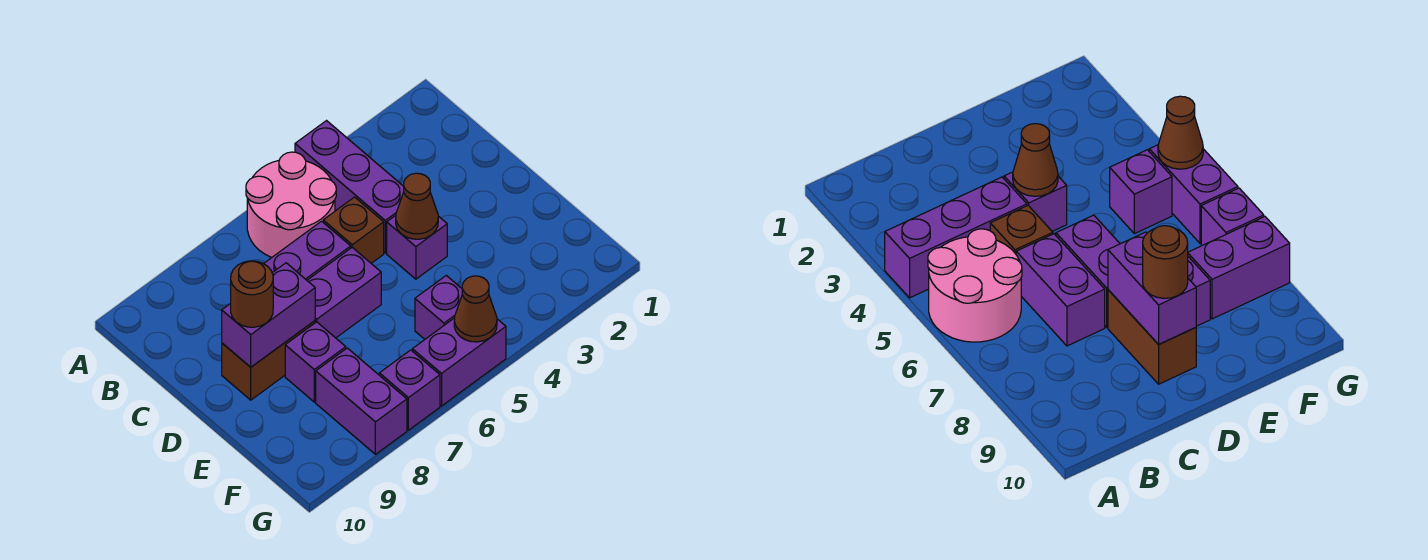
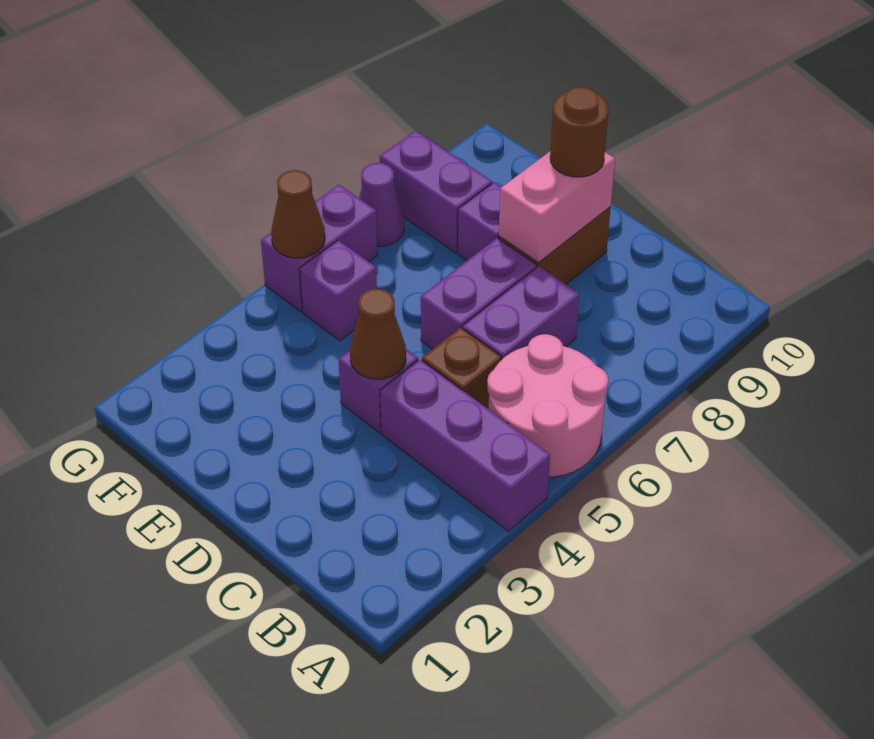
purple 1x2 brick [222,263,315,367] -> pink 1x2 brick [499,152,615,263]
purple 1x1 brick [379,350,440,430] -> purple 1x1 cone [359,163,404,246]

